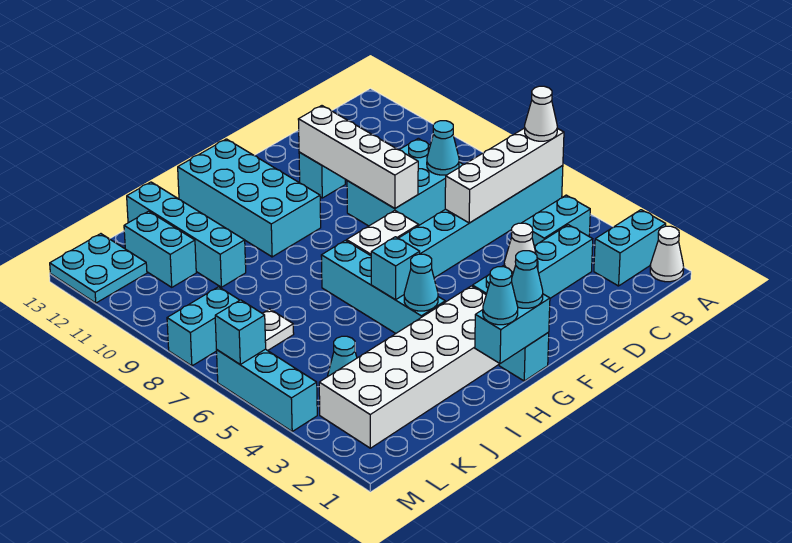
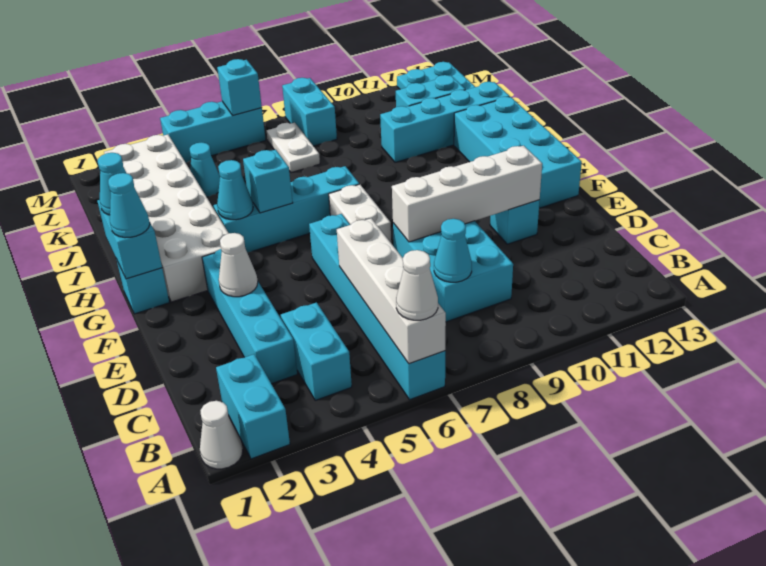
cyan 2x4 brick [178,139,321,257] -> cyan 2x4 brick turned to [454,97,582,208]

